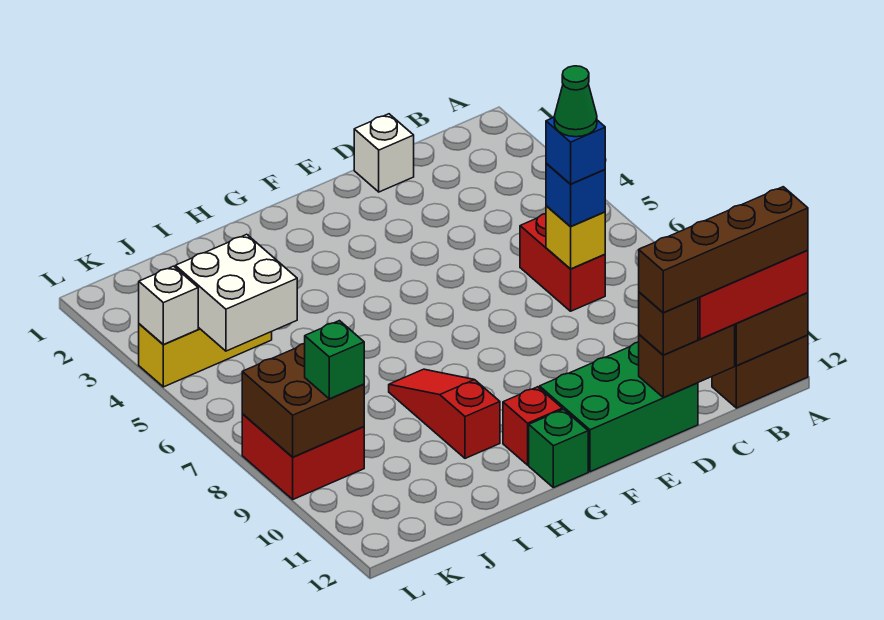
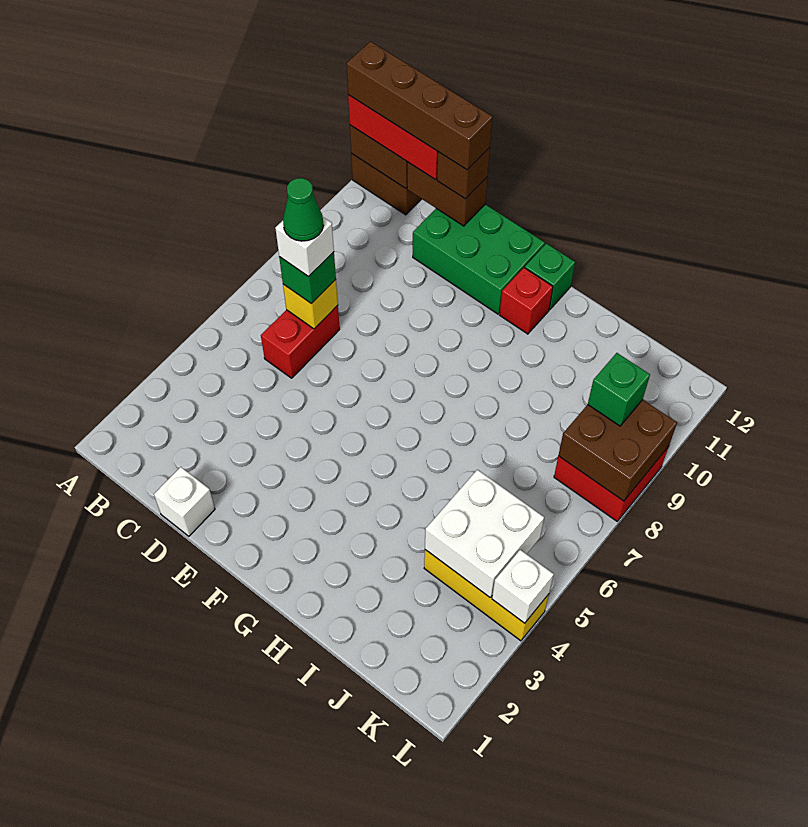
blue 1x1 brick [546,164,605,227] -> green 1x1 brick [279,252,336,304]
blue 1x1 brick [546,118,605,184] -> white 1x1 brick [275,217,334,277]
red 1x3 slope [389,369,500,458] -> none

